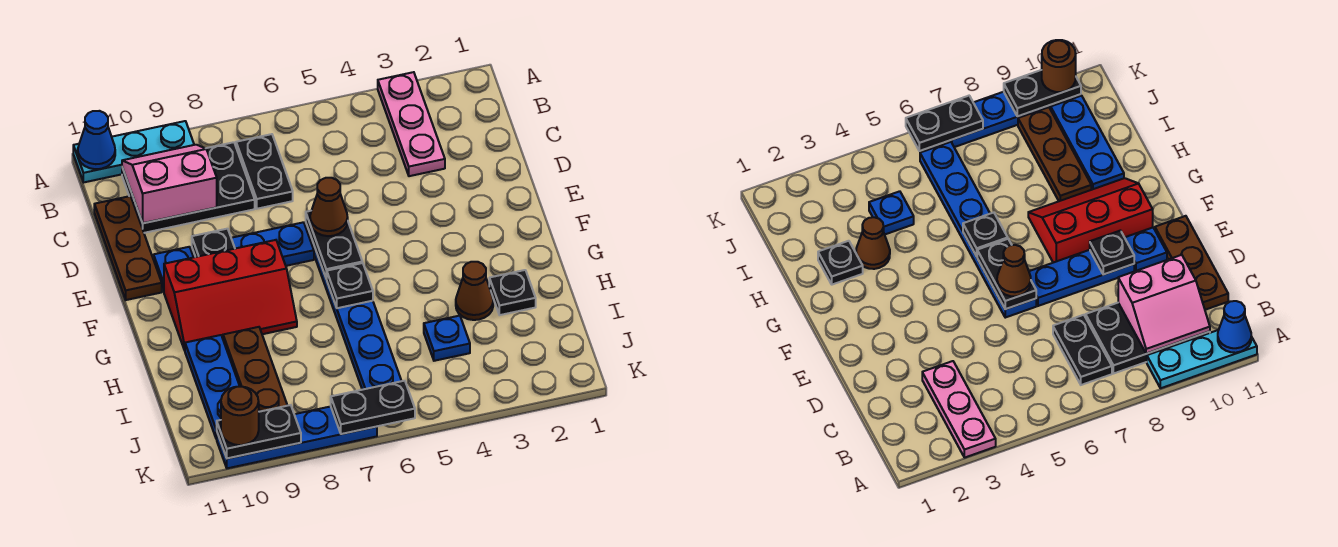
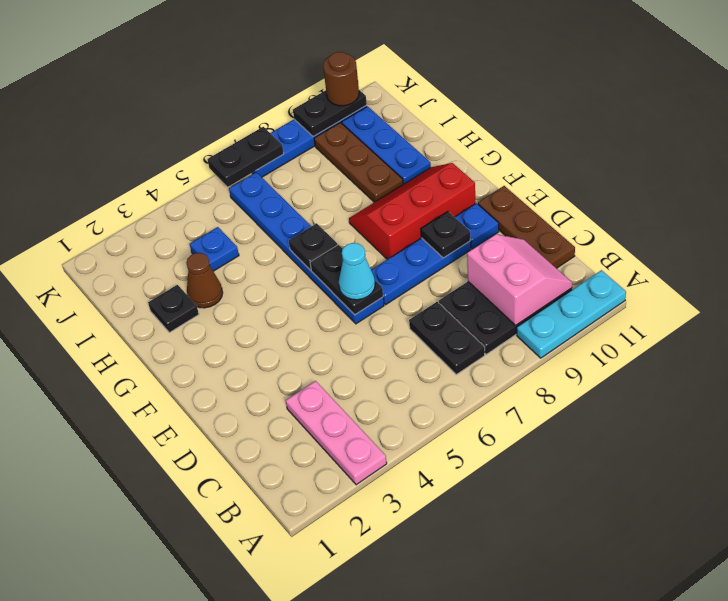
blue 1x1 cone [78,111,115,169] -> none
pink 2x2 slope [122,145,217,223] -> pink 2x2 slope turned to [467,234,572,325]
brown 1x1 cone [310,178,348,236] -> cyan 1x1 cone [339,243,375,300]

